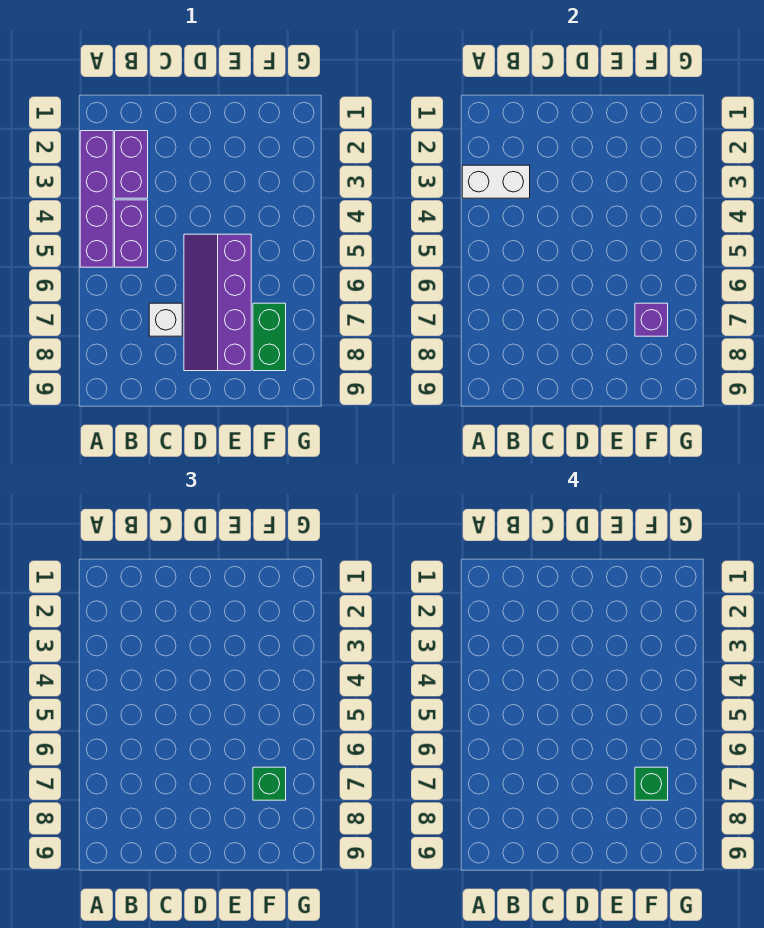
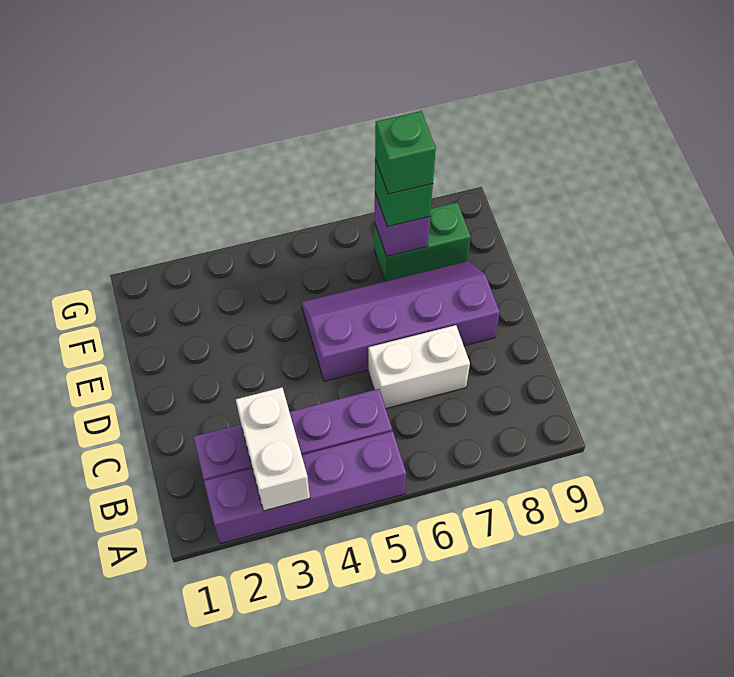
white 1x1 brick [149,303,182,336] -> white 1x2 brick [368,325,470,408]
purple 2x4 slope [184,234,251,371] -> purple 2x4 slope turned to [301,261,500,381]

